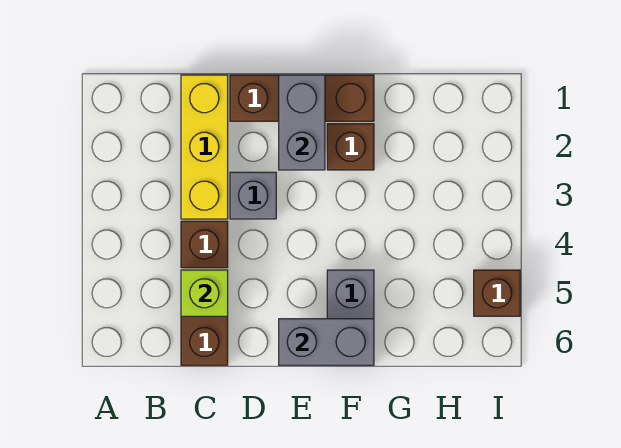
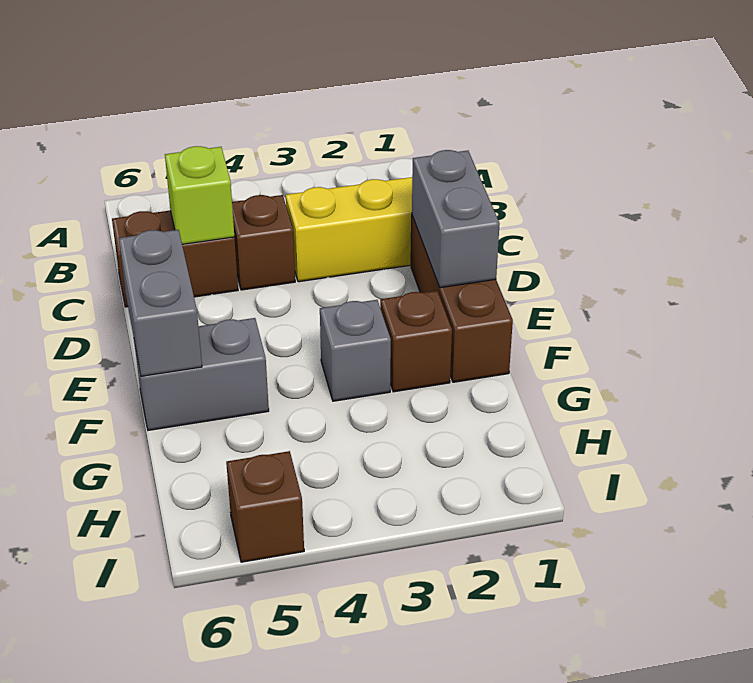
grey 1x1 brick [230,172,276,219] -> grey 1x1 brick moved to [320,300,391,401]
grey 1x2 brick [279,75,325,170] -> grey 1x2 brick turned to [412,150,500,288]

